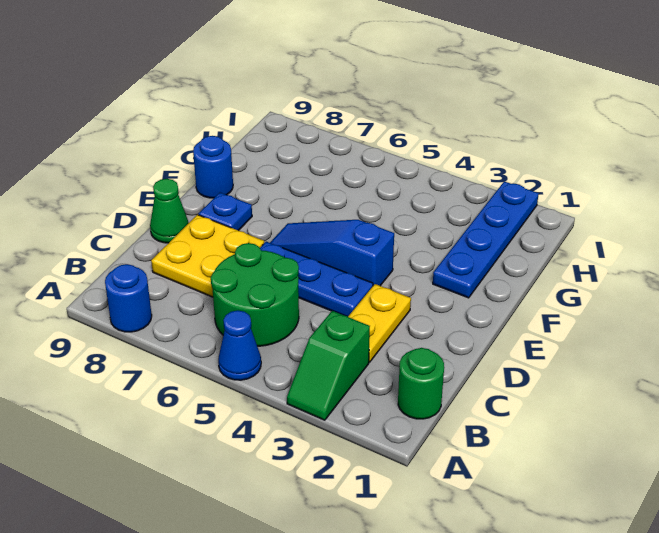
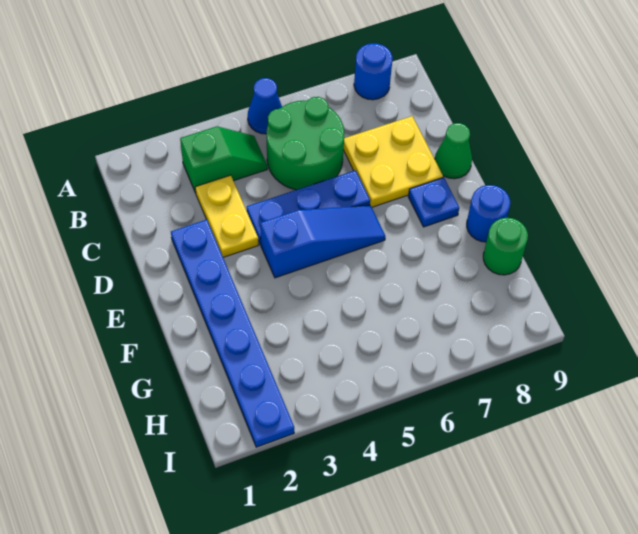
green 1x2 slope [287,311,370,420] -> green 1x2 slope turned to [180,126,267,193]
green 1x1 round brick [398,348,444,419] -> green 1x1 round brick moved to [483,218,528,275]
blue 1x4 plate [433,181,539,298] -> blue 1x6 plate [171,219,294,447]

